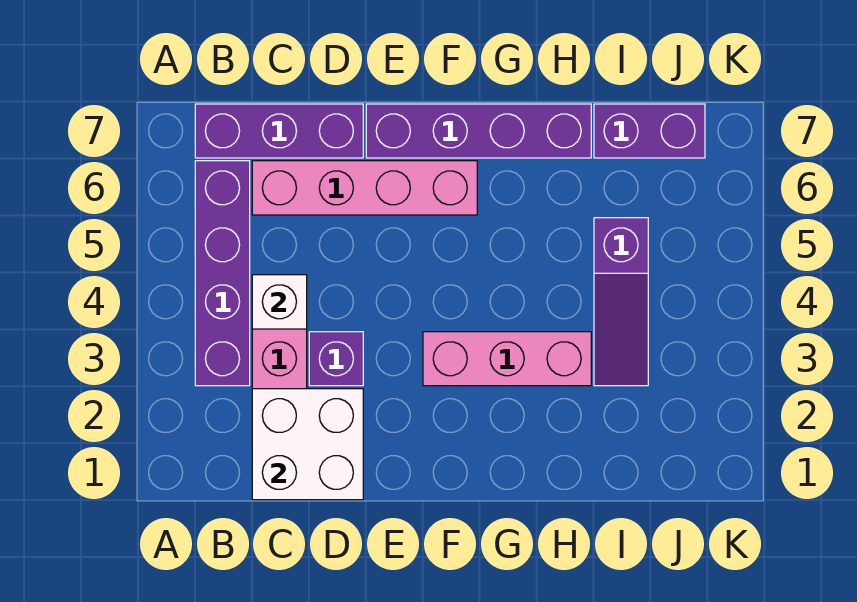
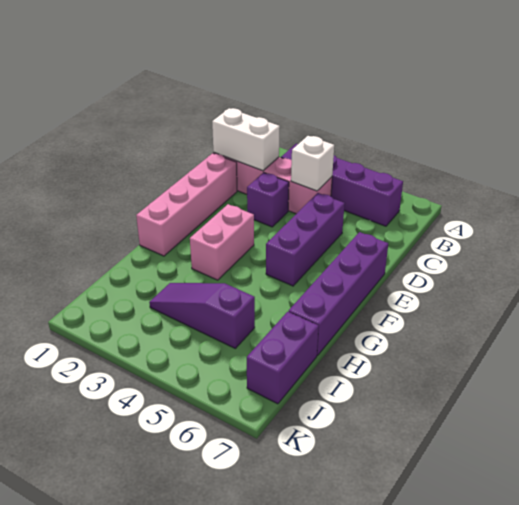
purple 1x3 brick [195,104,363,158] -> purple 1x3 brick moved to [266,193,345,286]
white 2x2 brick [252,389,363,500] -> white 1x2 brick [212,108,280,171]
pink 1x4 brick [252,161,477,215] -> pink 1x4 brick moved to [136,153,237,256]
pink 1x3 brick [423,332,591,386] -> pink 1x2 brick [190,204,254,280]

